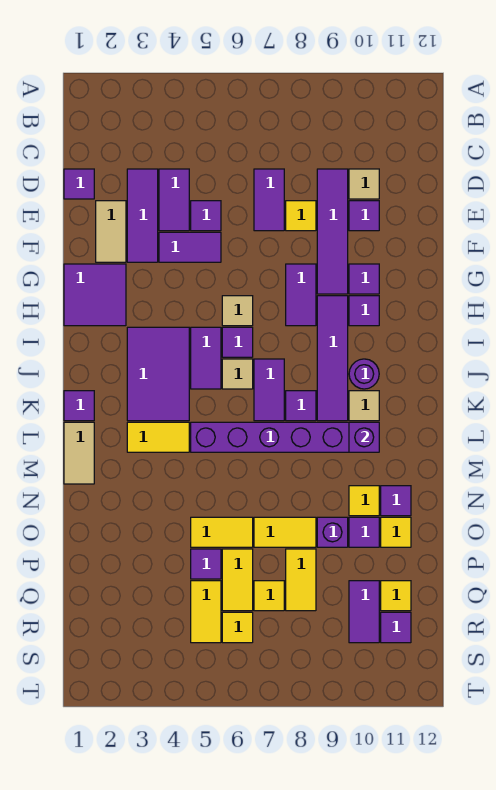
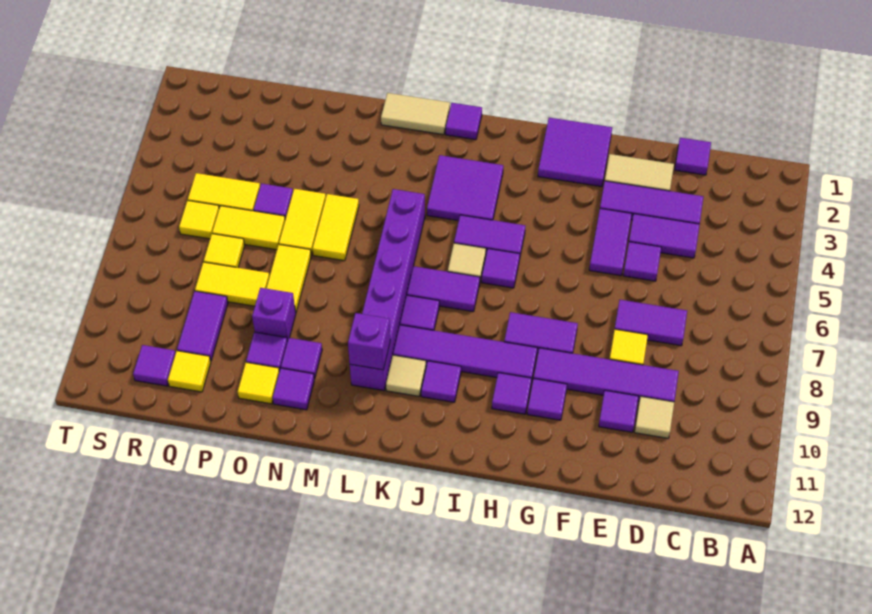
tan 1x1 tile [222,296,253,326] -> none
purple 2x3 tile [127,327,189,421] -> purple 2x2 tile [427,155,503,221]
purple 1x1 round brick [349,359,379,389] -> purple 1x1 tile [421,361,461,402]
yellow 1x2 tile [127,422,189,452] -> yellow 1x2 tile moved to [312,194,359,261]
yellow 1x1 tile [349,486,379,516] -> purple 1x1 tile [281,338,322,379]
purple 1x2 tile [349,581,379,643] -> purple 1x2 tile turned to [177,291,228,361]

